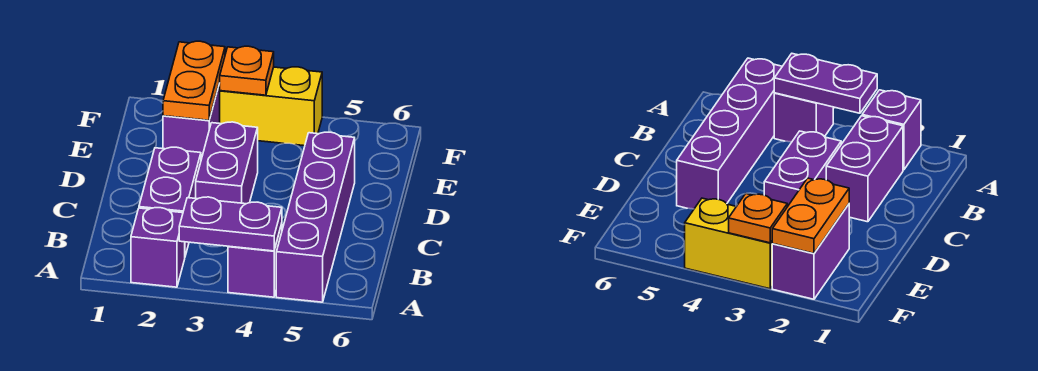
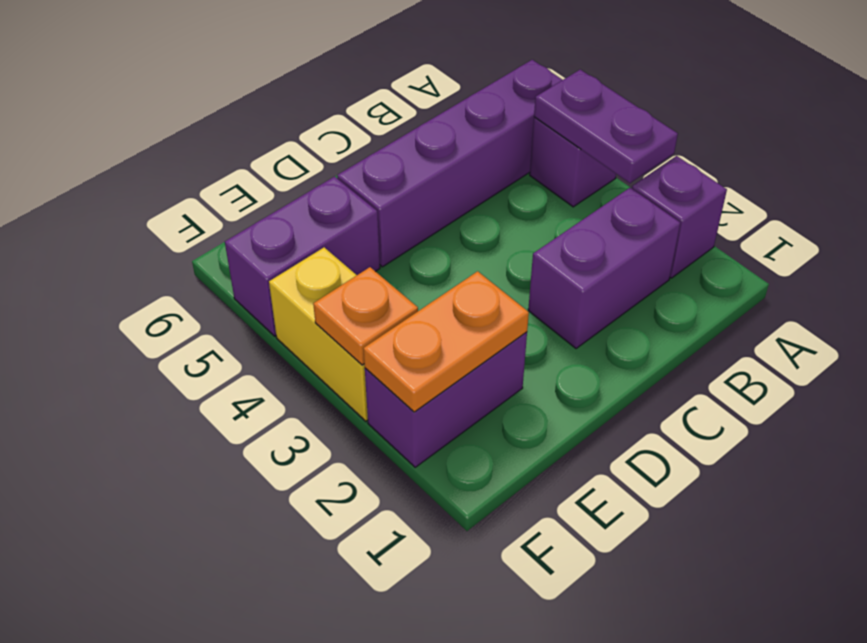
purple 1x2 brick [196,122,258,204] -> purple 1x2 brick moved to [225,177,380,336]

